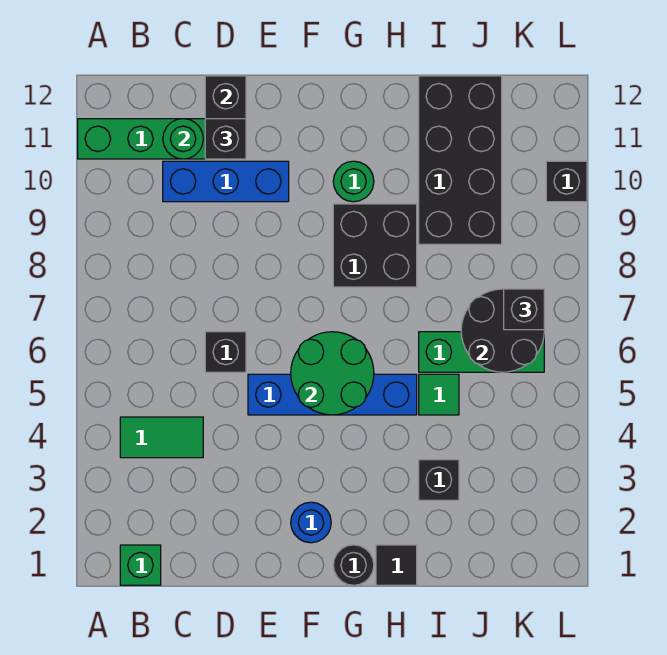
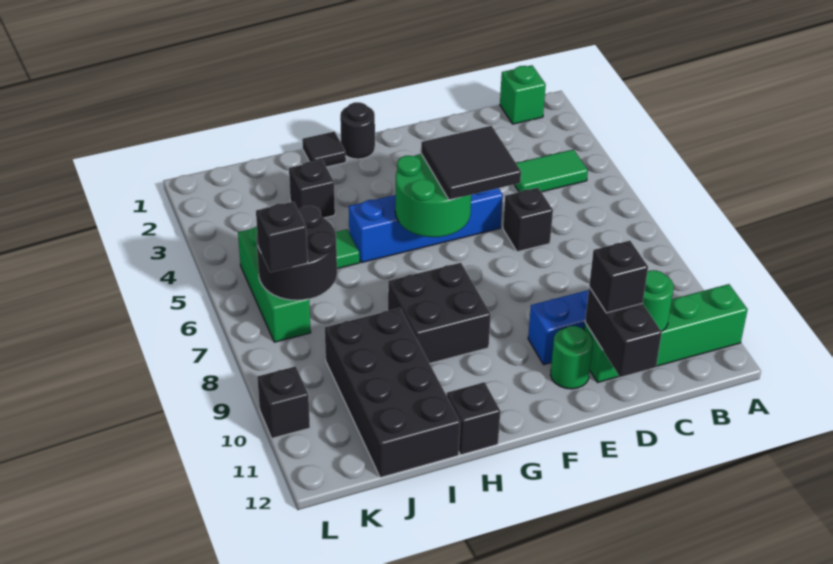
none -> black 2x2 tile [421,126,521,200]
blue 1x1 round brick [291,502,331,543] -> none
green 1x1 round brick [333,161,374,202] -> green 1x1 round brick moved to [551,326,593,389]
none -> black 1x1 brick [447,382,500,455]
green 1x3 brick [419,332,544,372] -> green 1x3 brick turned to [238,226,311,342]

